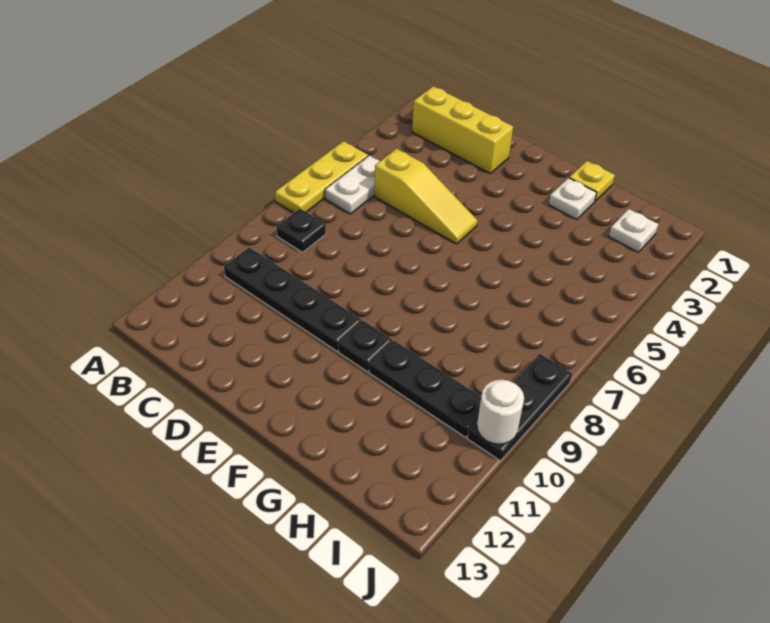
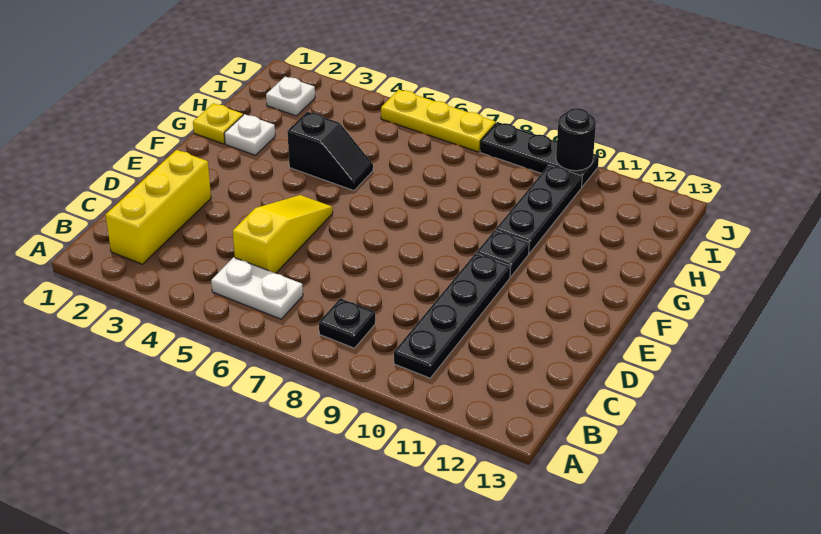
yellow 1x3 plate [275,141,368,213] -> yellow 1x3 plate moved to [381,90,496,152]
none -> black 1x2 slope [287,112,373,191]
white 1x1 round brick [477,380,524,444] -> black 1x1 round brick [556,108,596,171]

